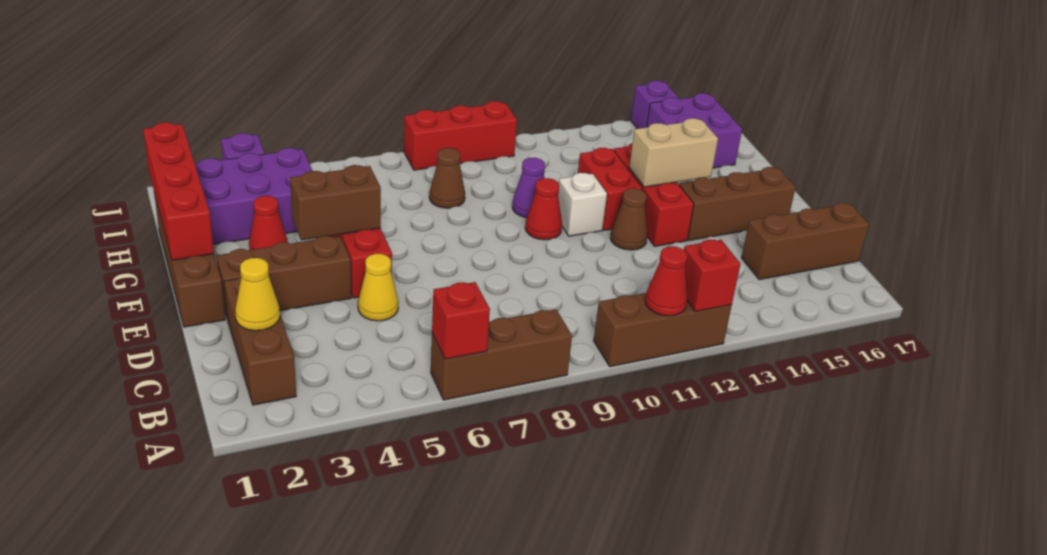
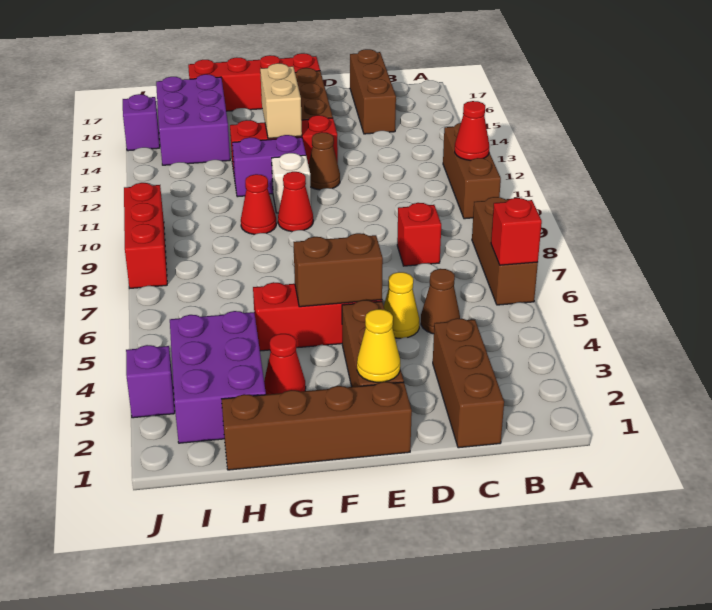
red 1x1 brick [684,240,740,311] -> red 1x1 brick moved to [397,203,441,266]
brown 1x3 brick [224,276,296,405] -> brown 1x3 brick turned to [433,318,504,448]
yellow 1x1 cone [235,258,280,331] -> yellow 1x1 cone moved to [357,309,400,382]
red 1x4 brick [143,123,214,260] -> red 1x4 brick moved to [188,53,320,111]
brown 1x2 brick [290,165,381,240] -> brown 1x2 brick turned to [294,233,383,307]
red 1x2 brick [578,148,642,230] -> purple 1x2 brick [232,135,306,197]
purple 1x1 cone [512,158,545,218] -> red 1x1 cone [241,174,276,234]
brown 1x1 cone [429,148,465,208] -> brown 1x1 cone moved to [421,269,460,334]
purple 2x2 brick [647,93,742,168] -> purple 2x3 brick [156,74,230,165]

